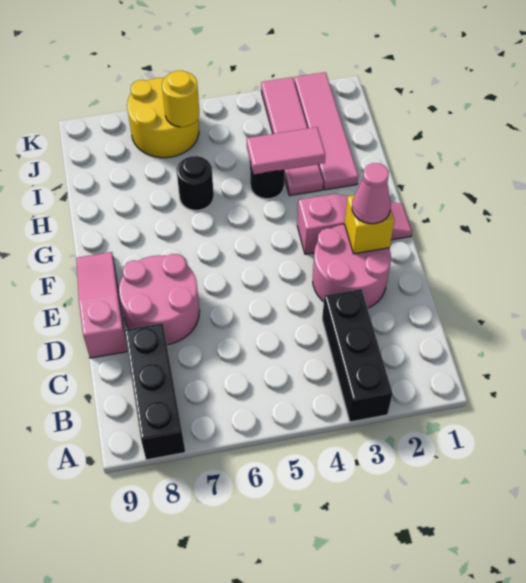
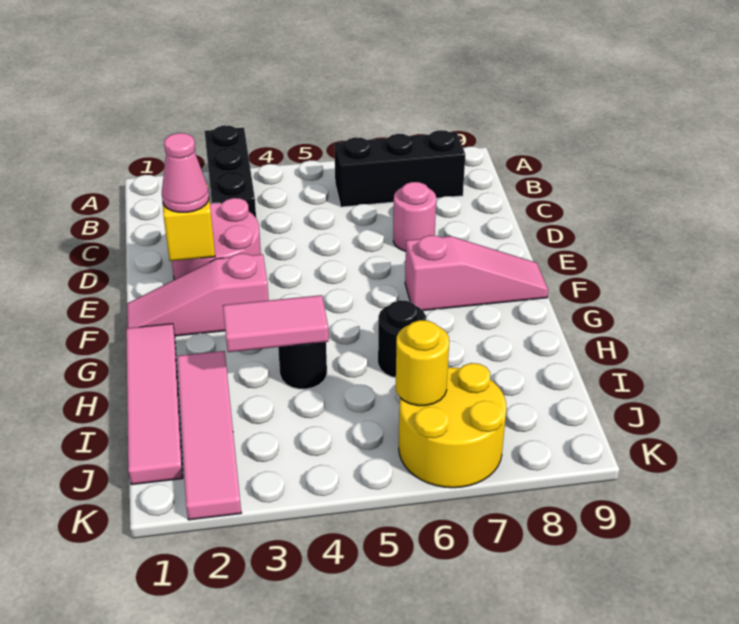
black 1x3 brick [124,323,185,460] -> black 1x3 brick turned to [334,130,465,207]
pink 2x2 round brick [119,254,200,345] -> pink 1x1 round brick [393,182,436,251]
pink 1x3 slope [76,252,127,358] -> pink 1x3 slope turned to [405,235,548,311]
pink 1x4 tile [261,77,323,196] -> pink 1x4 tile moved to [126,324,183,485]

